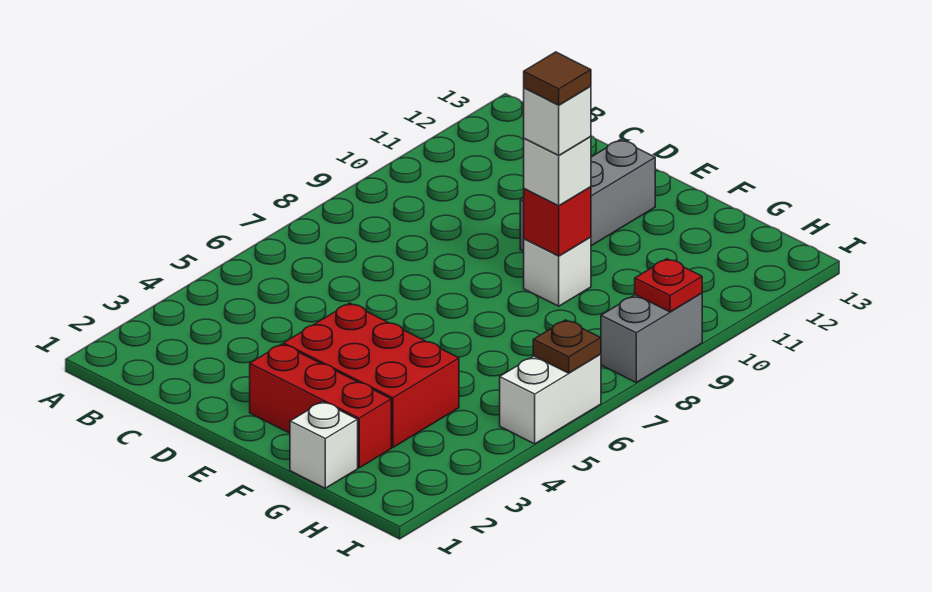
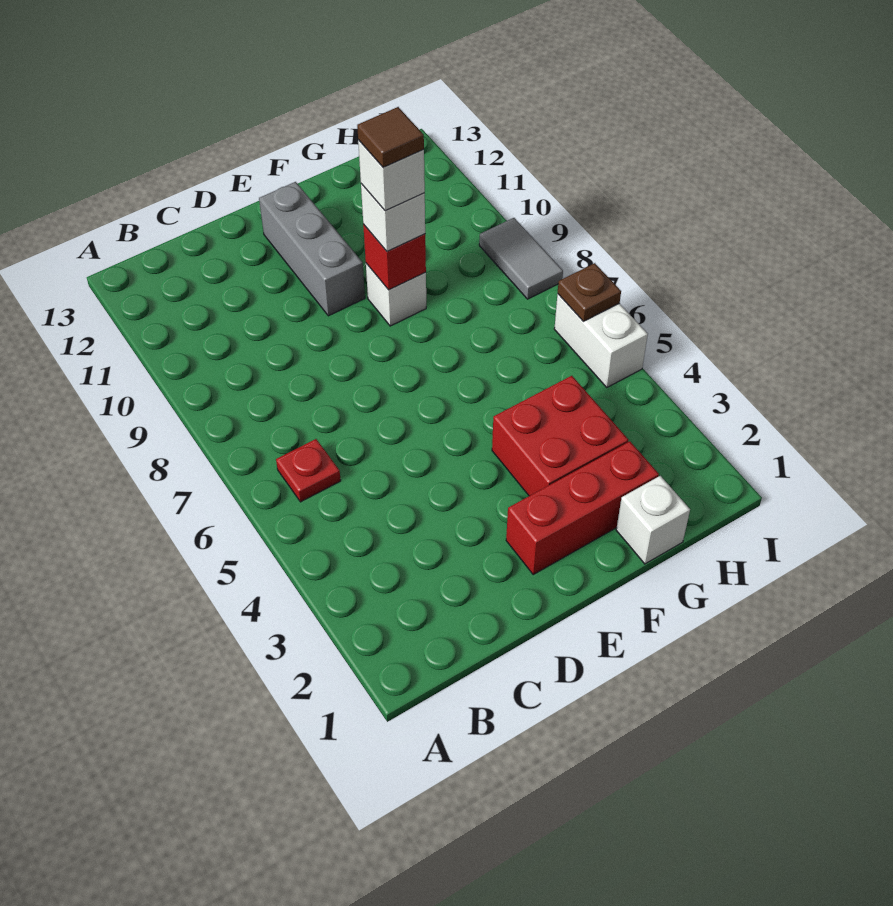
red 2x3 brick [284,303,459,447] -> red 2x2 brick [492,376,628,496]
grey 1x2 brick [601,293,702,382] -> grey 1x2 tile [479,218,563,299]
red 1x1 plate [635,259,702,312] -> red 1x1 plate moved to [276,439,341,502]

